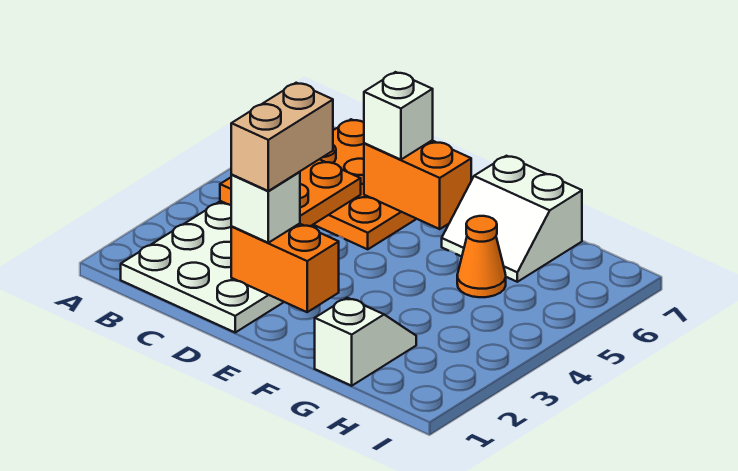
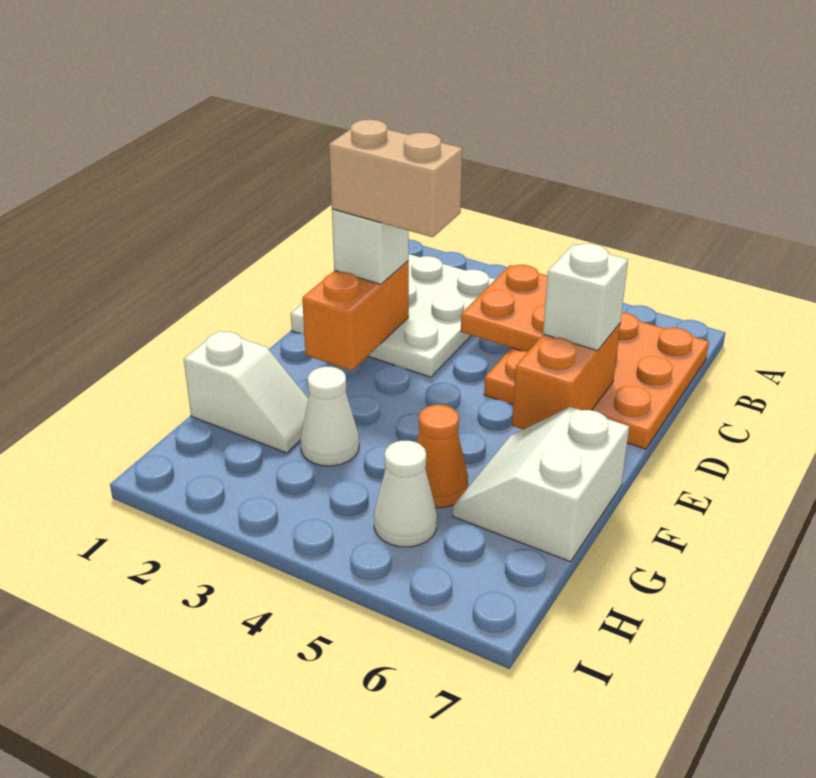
none -> white 1x1 cone [300,367,359,466]
none -> white 1x1 cone [374,441,437,547]

